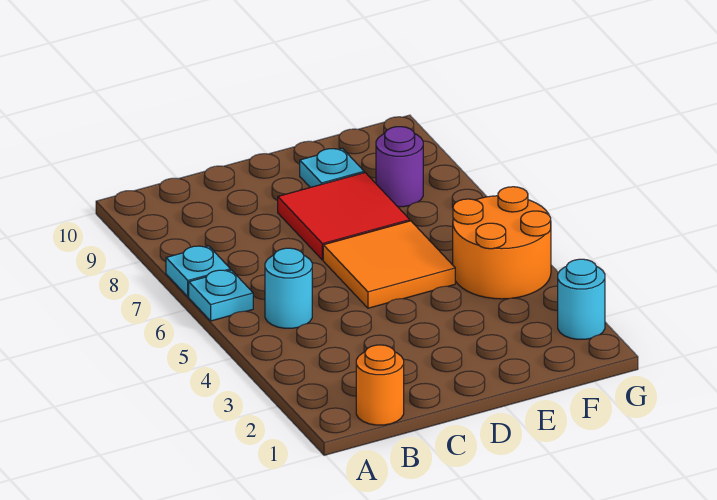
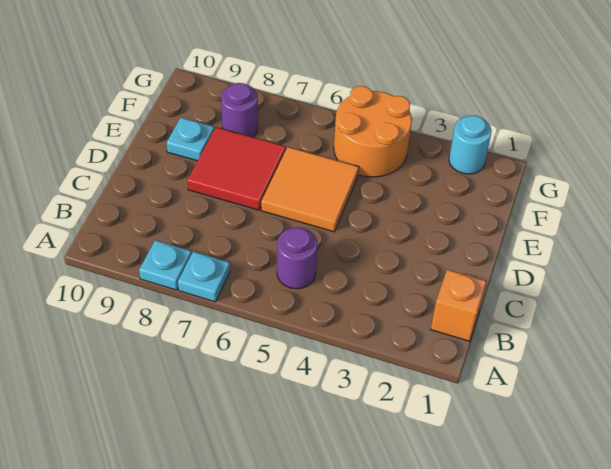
cyan 1x1 plate [189,270,253,321] -> cyan 1x1 plate moved to [139,240,192,290]
orange 1x1 round brick [356,345,404,425] -> orange 1x1 brick [431,270,487,341]
cyan 1x1 round brick [265,248,312,328] -> purple 1x1 round brick [277,227,318,289]

